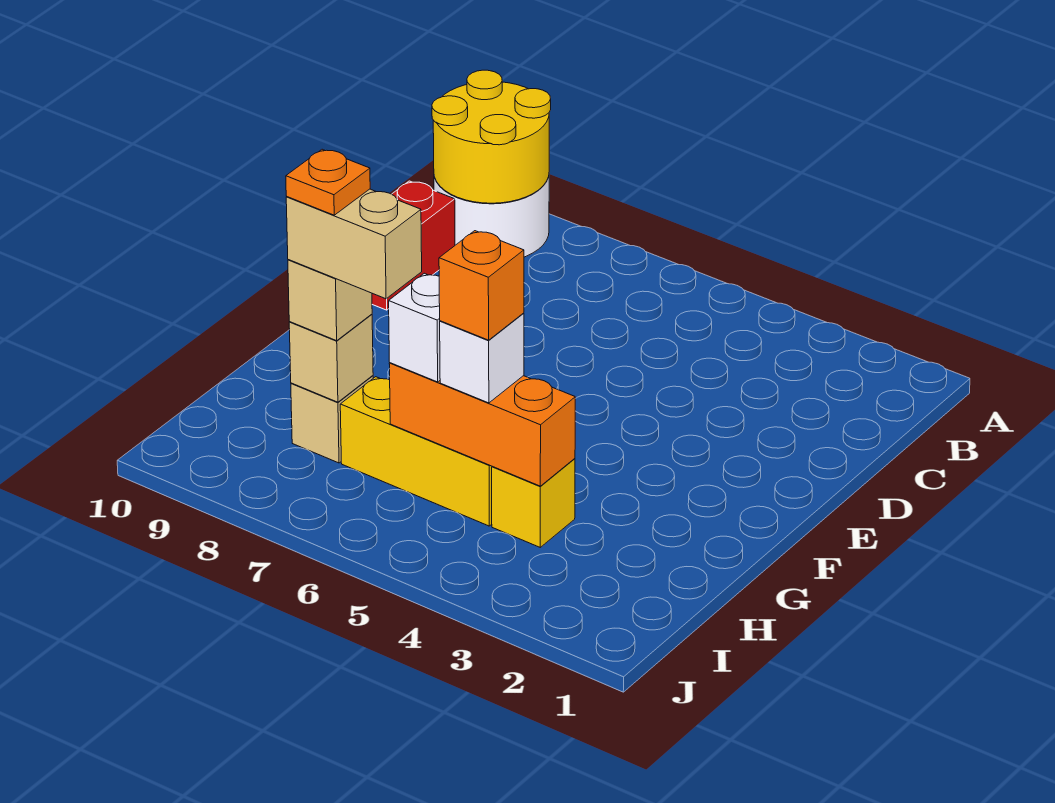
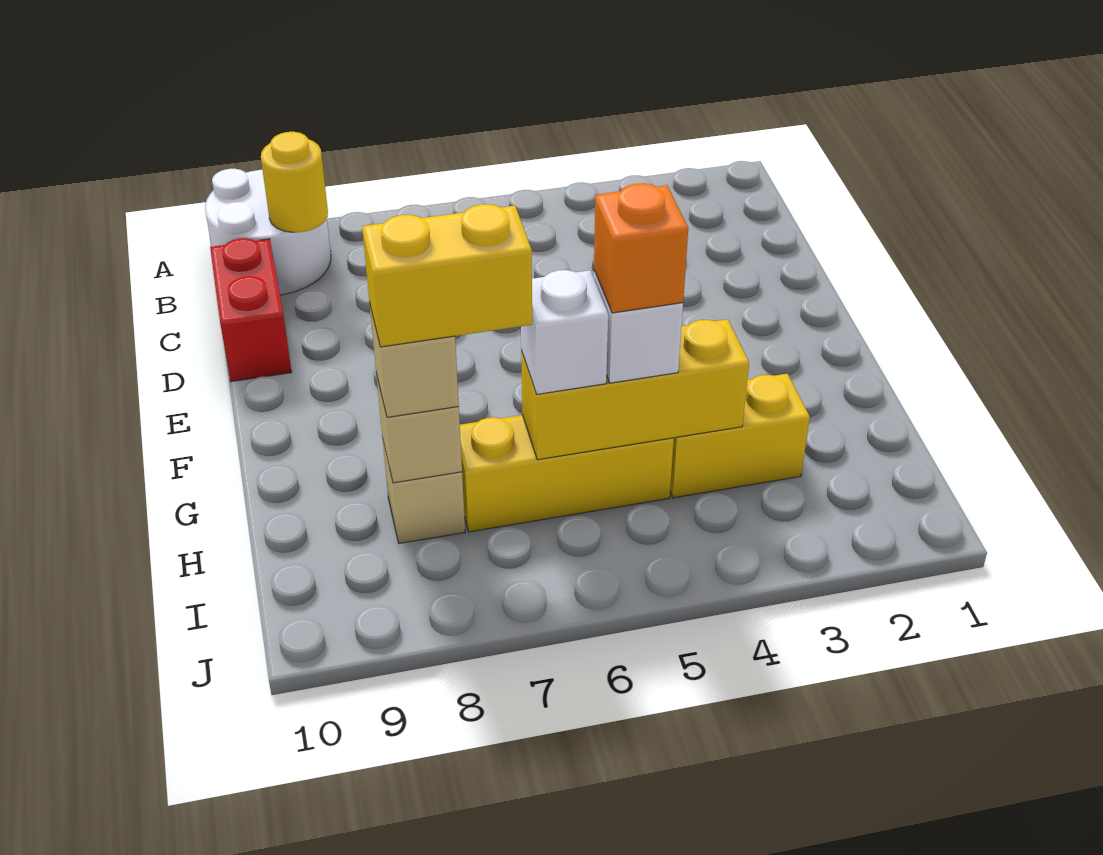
yellow 2x2 round brick [432,70,551,203] -> yellow 1x1 round brick [261,132,328,232]
yellow 1x1 brick [492,459,575,547] -> yellow 1x2 brick [670,374,810,498]
orange 1x3 brick [389,363,575,486] -> yellow 1x3 brick [521,319,749,460]
tan 1x2 brick [286,189,422,299] -> yellow 1x2 brick [362,204,532,347]
orange 1x1 plate [286,149,370,215] -> none

